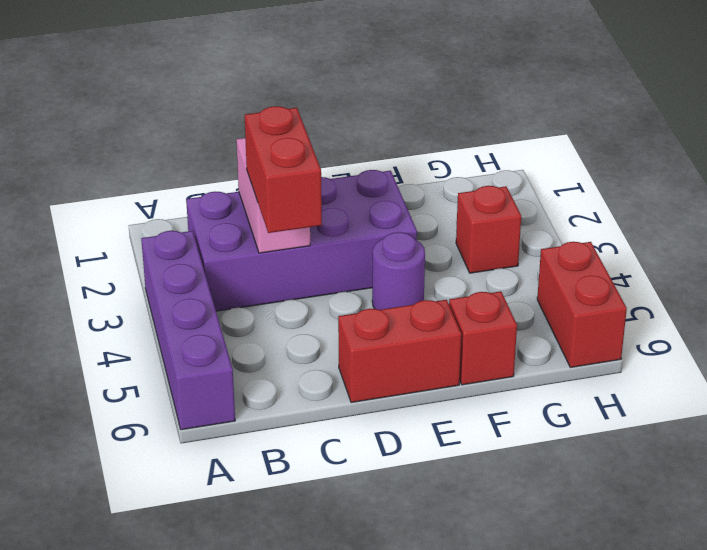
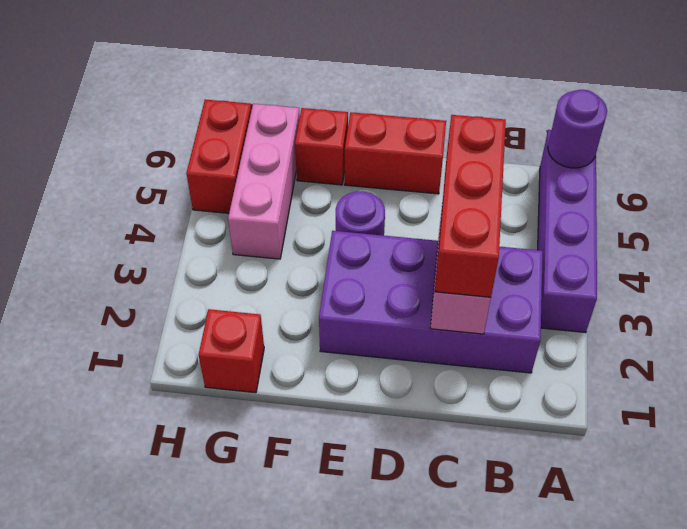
none -> purple 1x1 round brick [548,90,607,168]
red 1x2 brick [245,106,322,233] -> red 1x3 brick [435,115,506,297]
red 1x1 brick [456,186,521,273] -> red 1x1 brick moved to [198,309,264,393]
none -> pink 1x3 brick [228,104,300,259]

